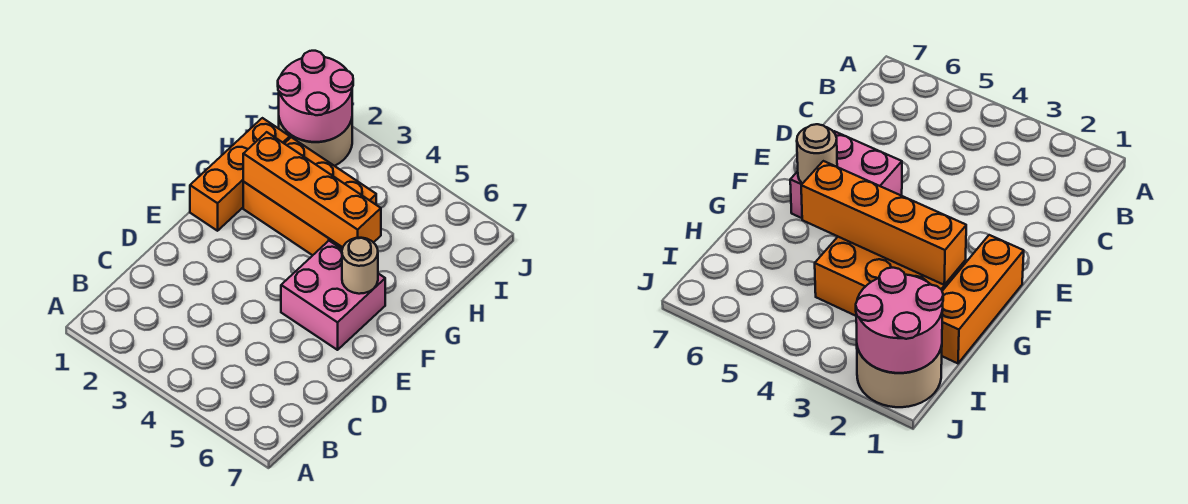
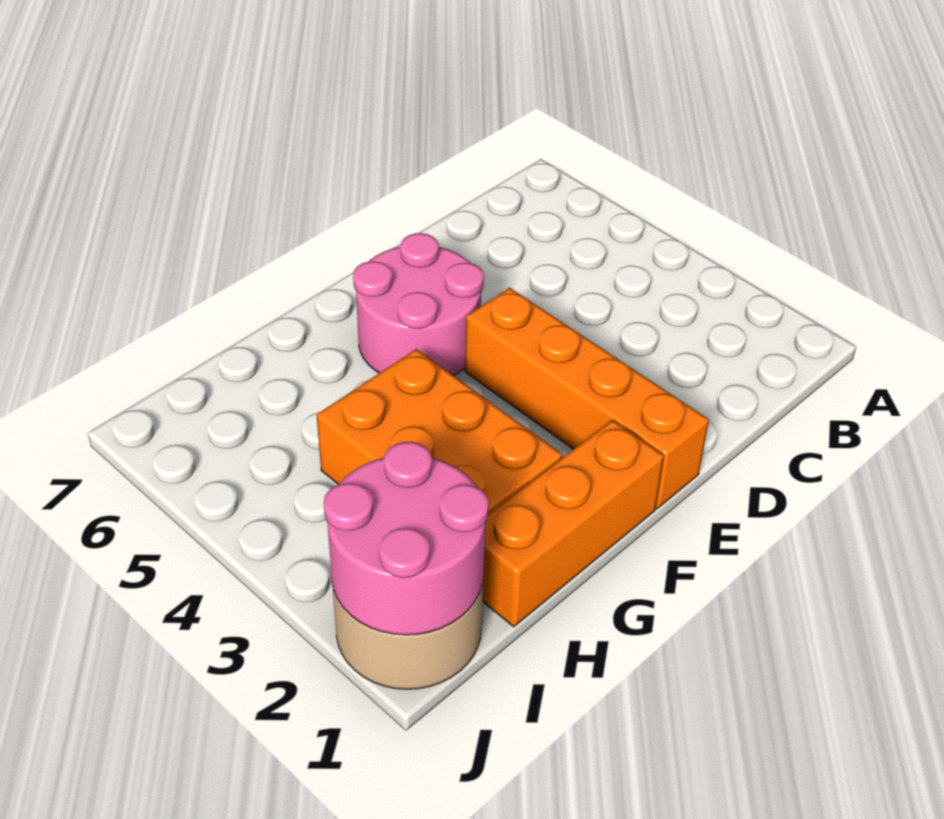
pink 2x2 brick [281,241,385,350] -> pink 2x2 round brick [353,233,484,376]
tan 1x1 round brick [342,238,378,294] -> none
orange 1x4 brick [243,132,381,247] -> orange 1x4 brick moved to [465,288,709,509]

